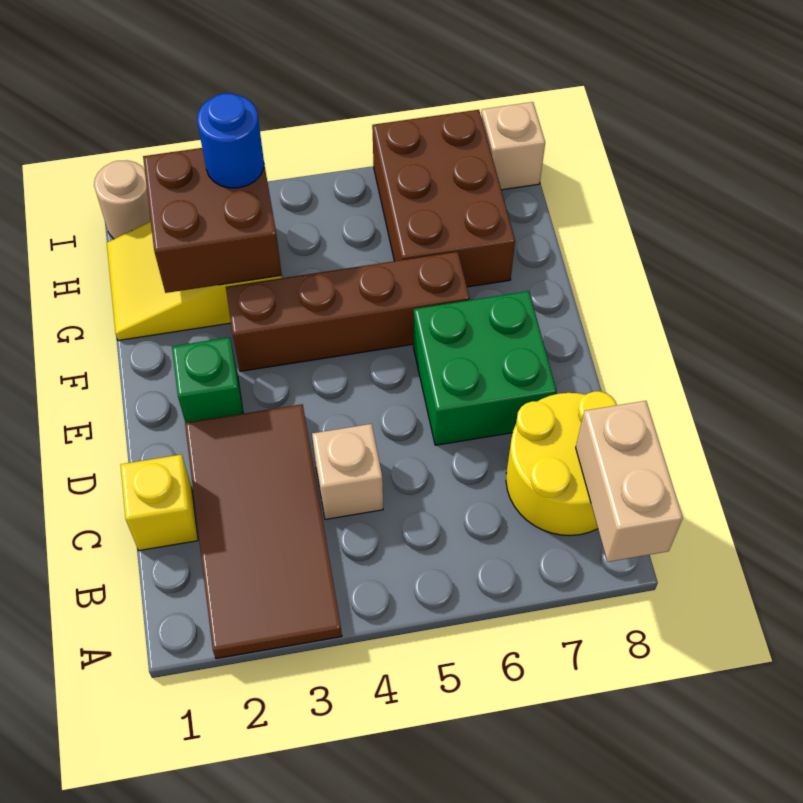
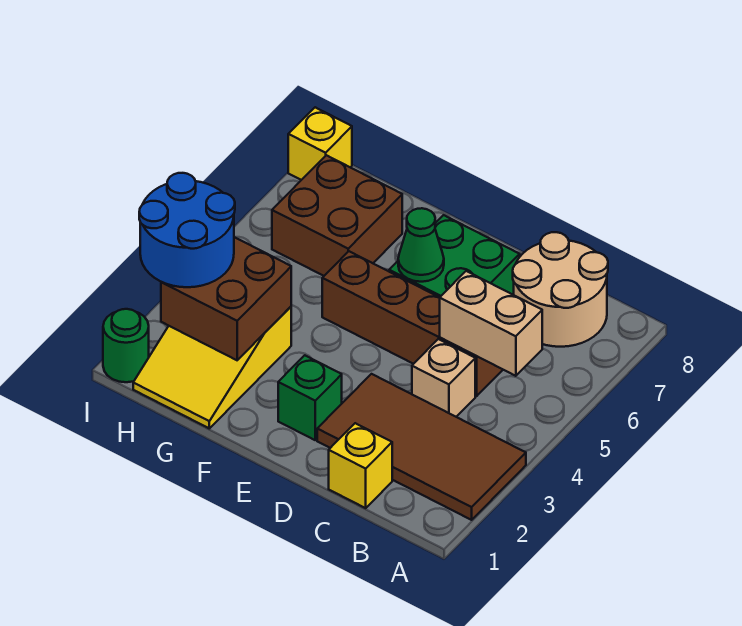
tan 1x2 brick [576,401,683,562] -> tan 1x2 brick moved to [440,271,542,376]
yellow 2x2 round brick [506,391,617,536] -> tan 2x2 round brick [513,232,608,347]
none -> green 1x1 cone [398,208,444,282]
brown 1x4 brick [226,252,470,371] -> brown 1x4 brick turned to [322,251,503,396]
brown 2x3 brick [372,110,515,287] -> brown 2x2 brick [272,155,402,276]
blue 1x1 round brick [197,93,264,188] -> blue 2x2 round brick [139,173,235,287]
tan 1x1 round brick [94,160,151,239] -> green 1x1 round brick [103,309,149,382]
tan 1x1 brick [481,102,545,190] -> yellow 1x1 brick [288,107,352,180]

